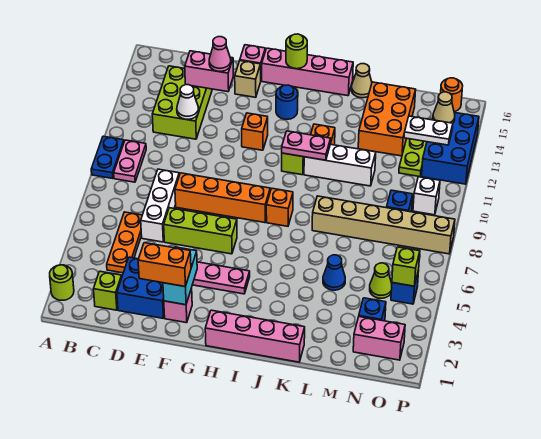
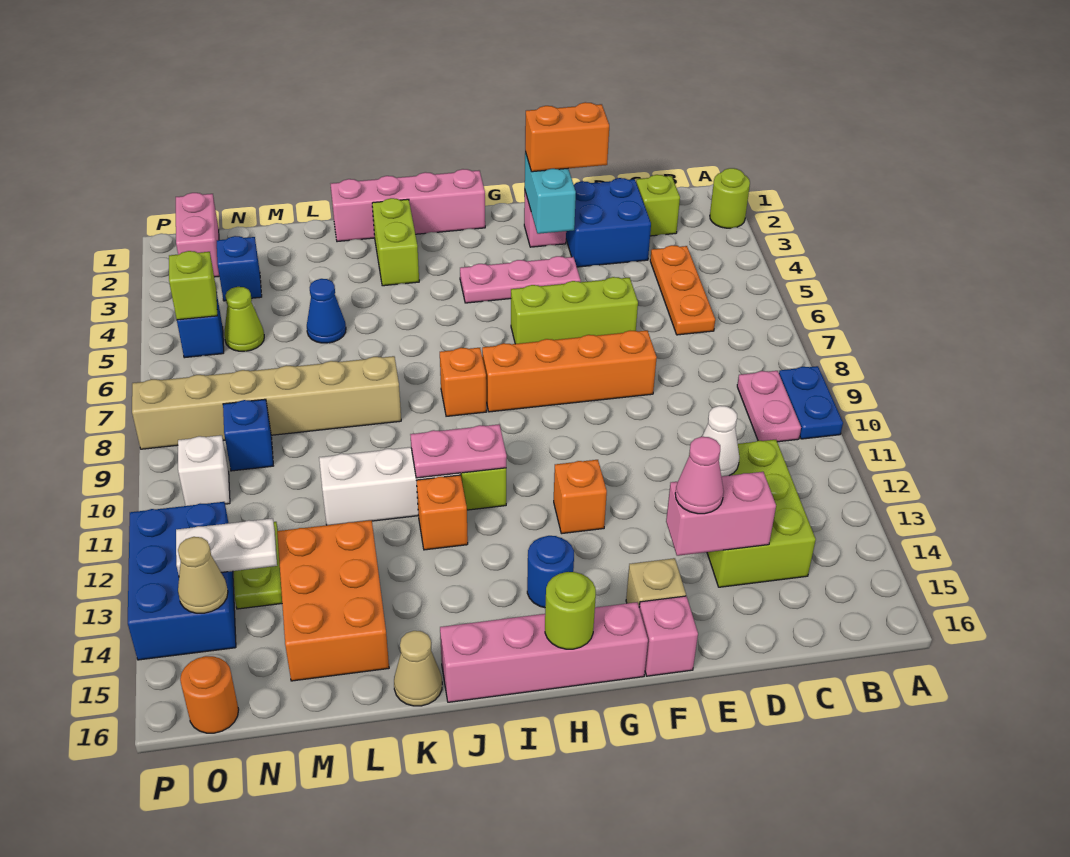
white 1x3 brick [141,169,179,242] -> none
none -> lime 1x2 brick [372,198,419,286]
pink 1x2 brick [353,317,405,360] -> pink 1x2 brick turned to [176,193,219,277]

